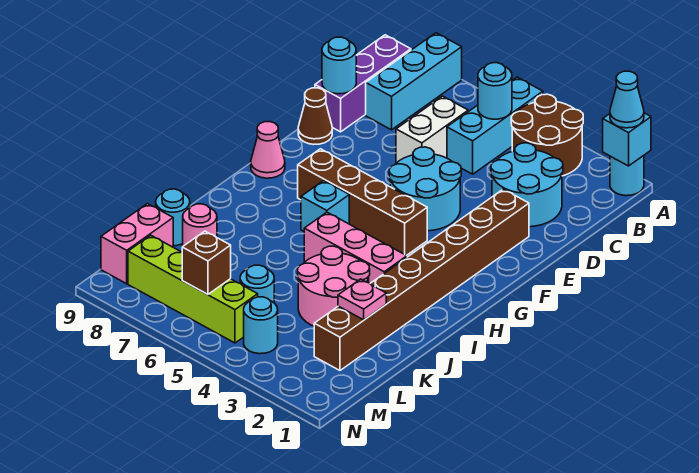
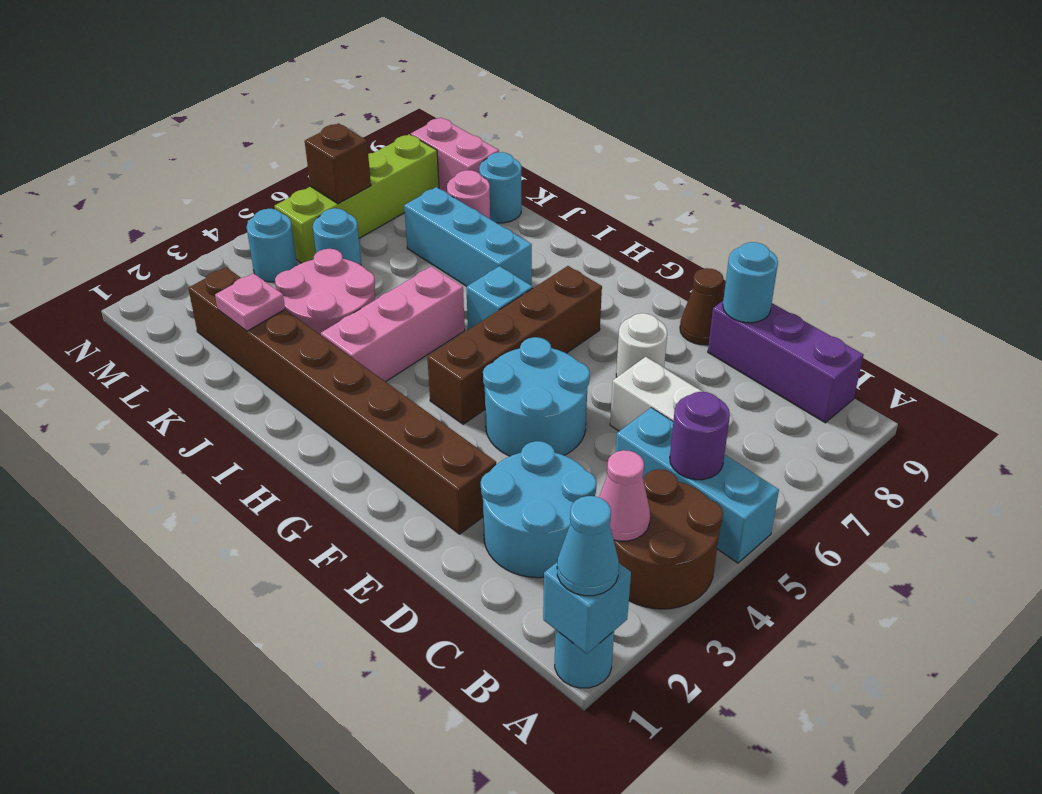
cyan 1x3 brick [366,33,462,130] -> cyan 1x3 brick moved to [404,187,532,286]
cyan 1x1 round brick [478,63,512,119] -> purple 1x1 round brick [670,392,730,480]
none -> white 1x1 round brick [616,313,667,377]
pink 1x1 cone [251,122,285,178] -> pink 1x1 cone moved to [599,450,650,541]

